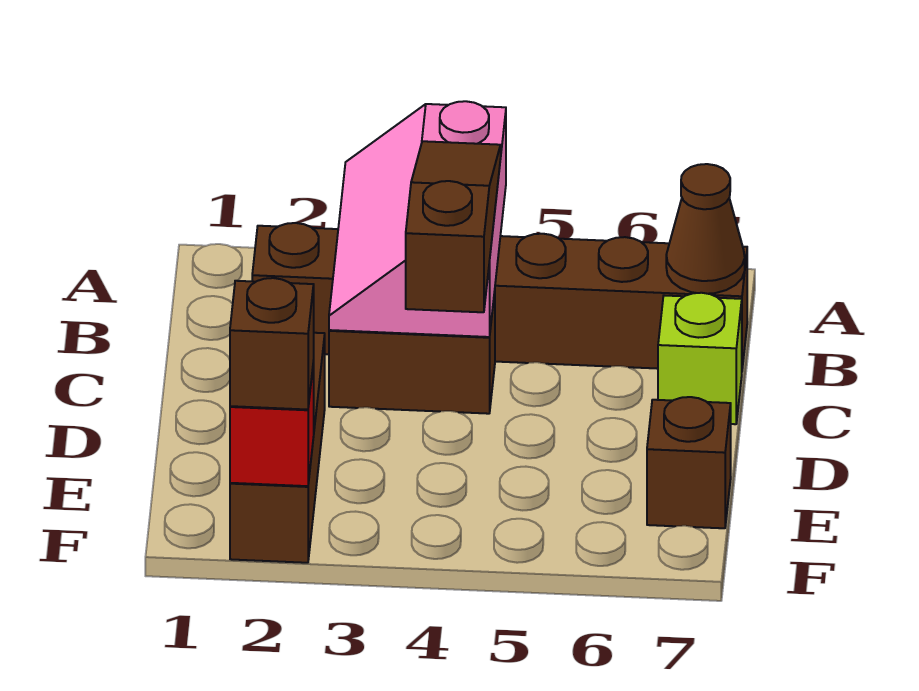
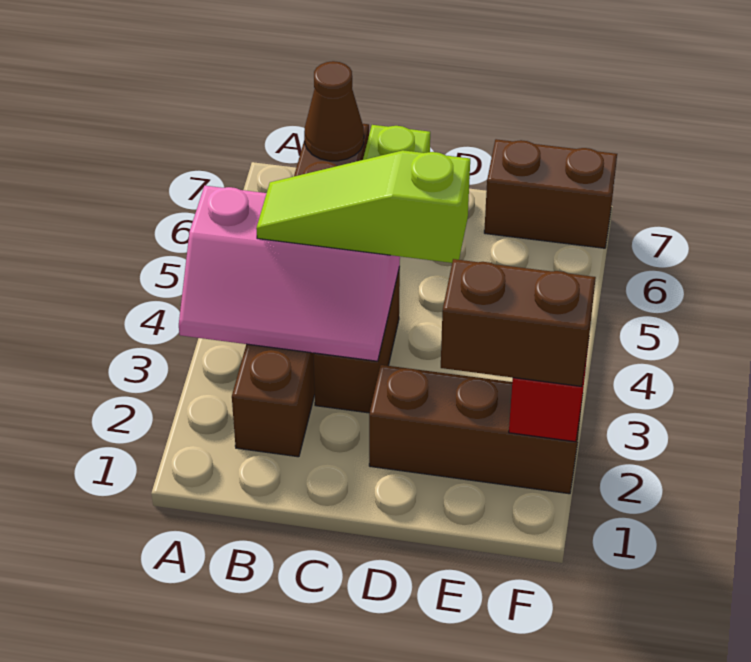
brown 1x3 slope [406,141,501,312] -> lime 1x3 slope [256,150,470,263]
brown 1x1 brick [647,397,731,528] -> brown 1x2 brick [484,139,617,248]
brown 1x1 brick [230,278,314,410] -> brown 1x2 brick [441,259,596,386]

